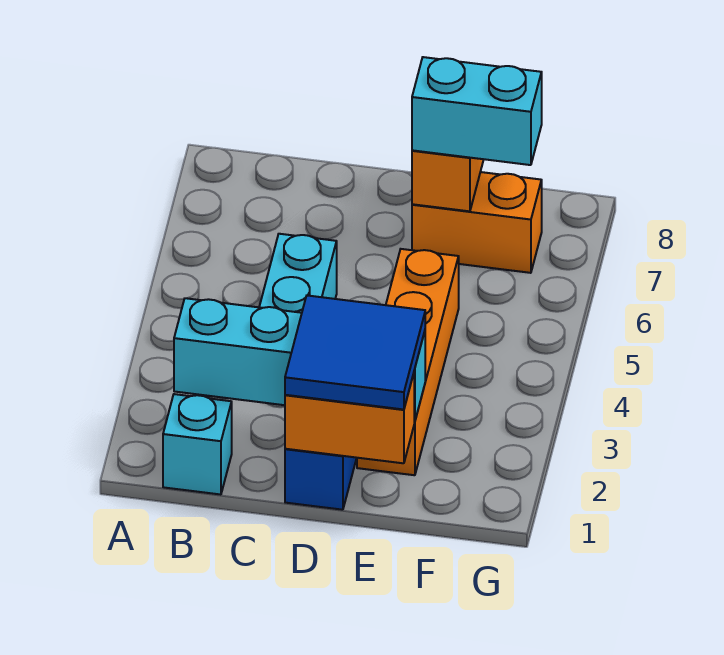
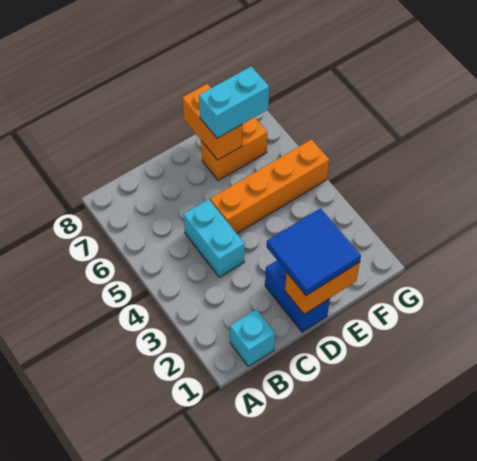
cyan 1x4 brick [174,298,425,421] -> none
orange 1x4 brick [357,249,459,475] -> orange 1x4 brick turned to [210,140,329,233]

